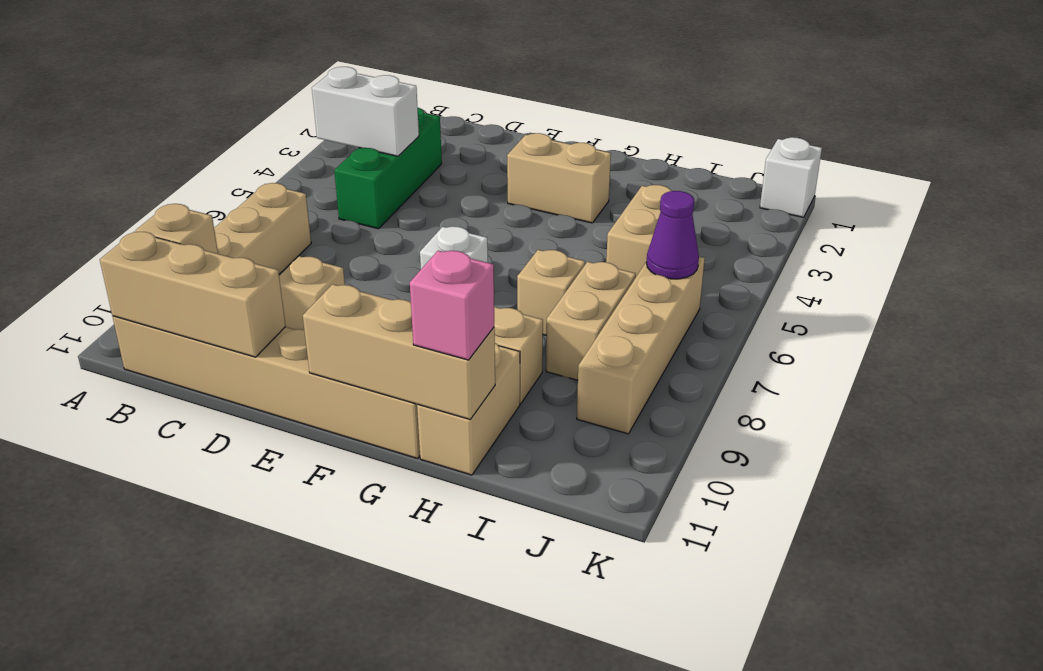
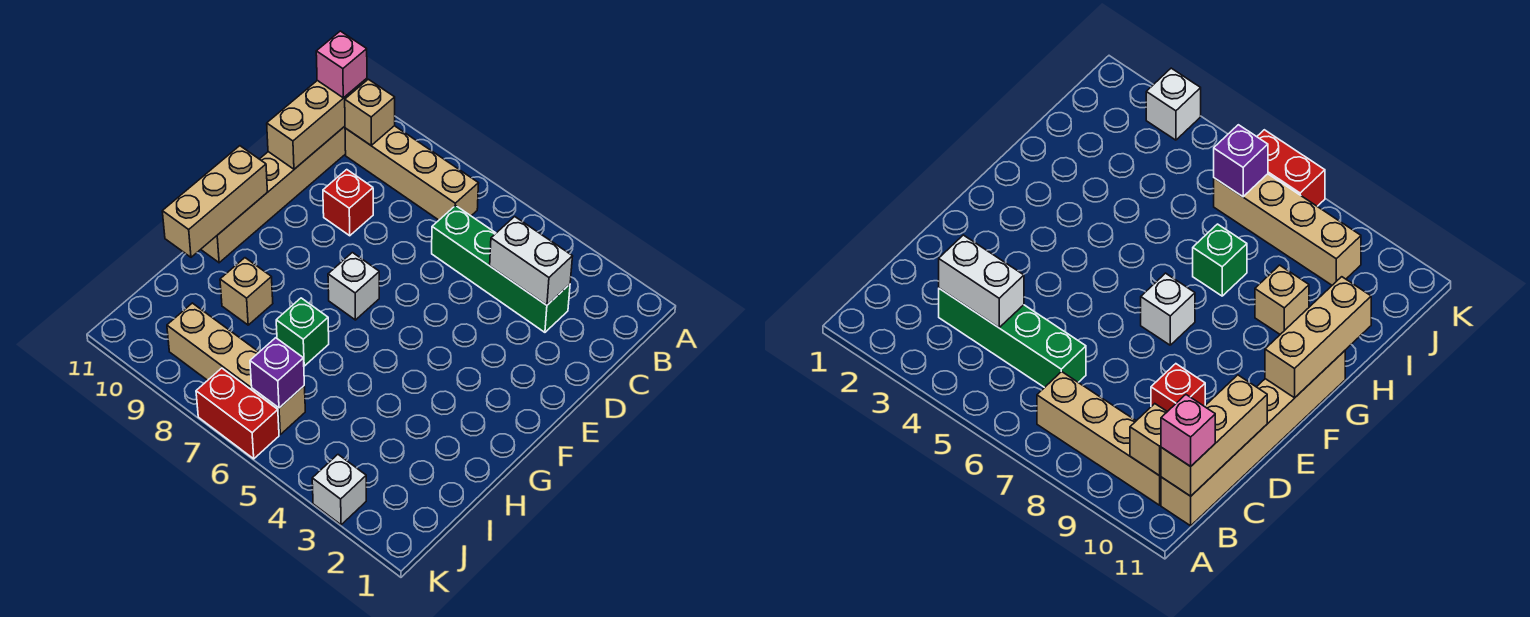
white 1x2 brick [312,67,419,156] -> white 1x2 brick turned to [490,217,573,305]
green 1x3 brick [334,108,442,229] -> green 1x4 brick [432,205,570,332]
tan 1x1 brick [279,256,345,330] -> red 1x1 brick [323,170,373,236]
tan 1x2 brick [507,133,611,223] -> none
tan 1x1 brick [517,250,585,335] -> green 1x1 brick [276,298,329,366]
tan 1x2 brick [417,343,520,475] -> none
pink 1x1 brick [410,251,494,360] -> pink 1x1 brick moved to [316,31,367,98]
tan 1x2 brick [606,185,671,277] -> none
tan 1x2 brick [546,262,636,380] -> none
purple 1x1 cone [646,191,699,279] -> purple 1x1 brick [250,338,304,408]
white 1x1 brick [760,137,822,217] -> white 1x1 brick moved to [312,455,366,525]
none -> red 1x2 brick [196,368,279,459]

